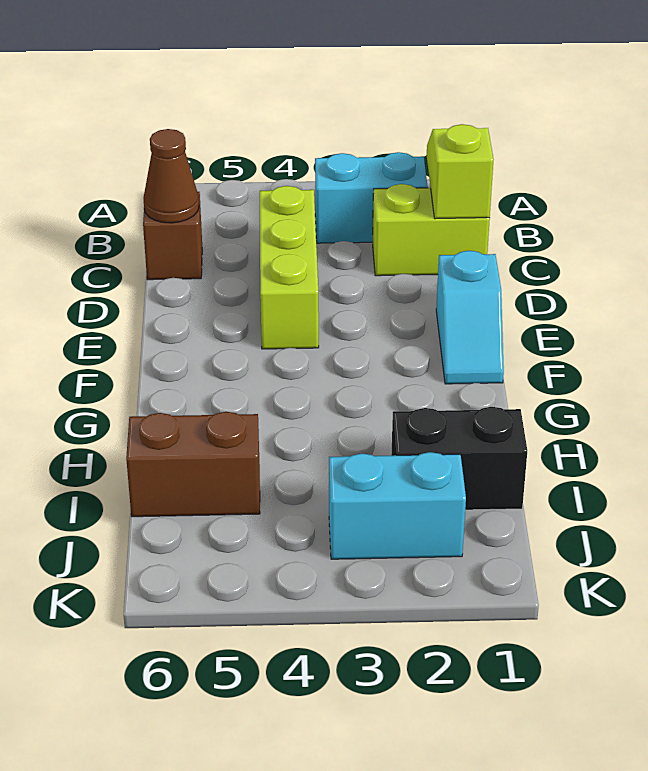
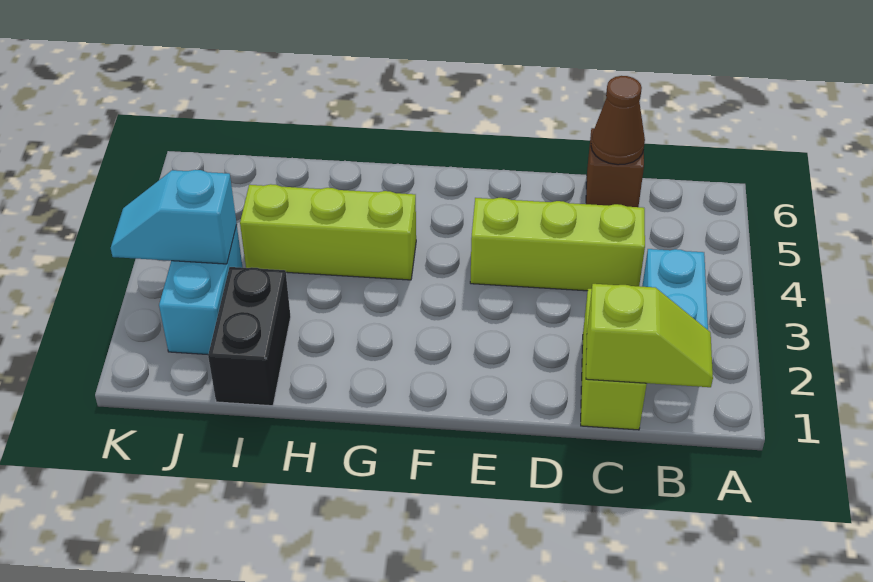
cyan 1x2 slope [436,251,504,384] -> cyan 1x2 slope moved to [111,170,237,264]
none -> lime 1x3 brick [240,184,416,280]
brown 1x2 brick [126,412,260,517] -> none

